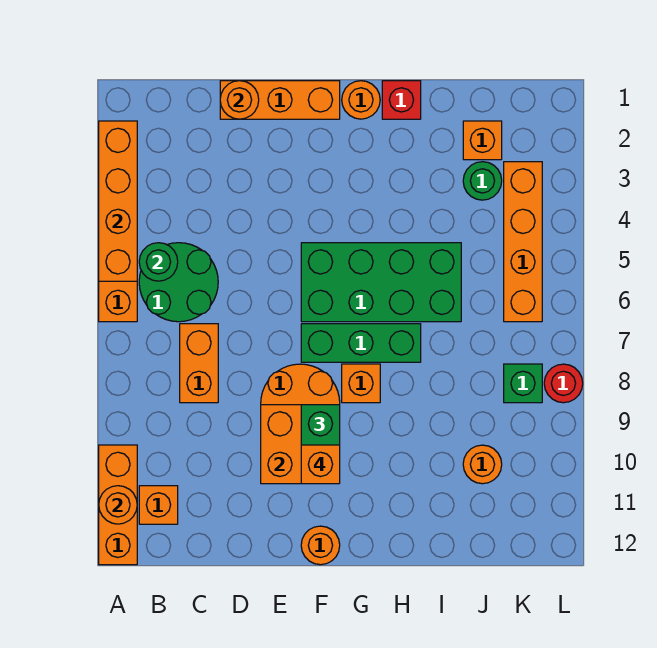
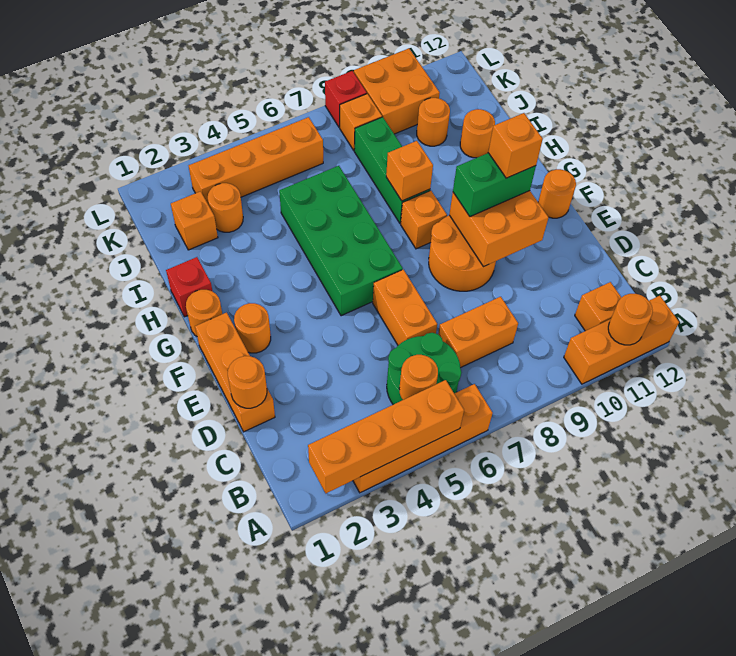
green 1x1 round brick [139,243,178,281] -> orange 1x1 round brick [399,355,438,400]
none -> orange 1x2 brick [373,270,437,345]
none -> orange 1x1 round brick [234,303,271,353]
green 1x3 brick [301,324,421,362] -> green 1x3 brick moved to [354,117,430,223]
none -> orange 1x1 brick [386,141,433,201]
none -> orange 1x1 round brick [460,109,495,158]
green 1x1 round brick [463,162,502,200] -> orange 1x1 round brick [208,183,243,232]
green 1x1 brick [504,364,542,403] -> orange 1x1 brick [340,94,382,150]
none -> orange 2x2 brick [354,49,440,134]
red 1x1 round brick [544,364,583,403] -> red 1x1 brick [325,71,367,127]

